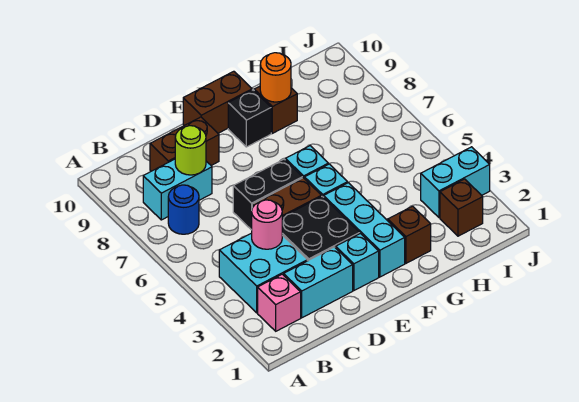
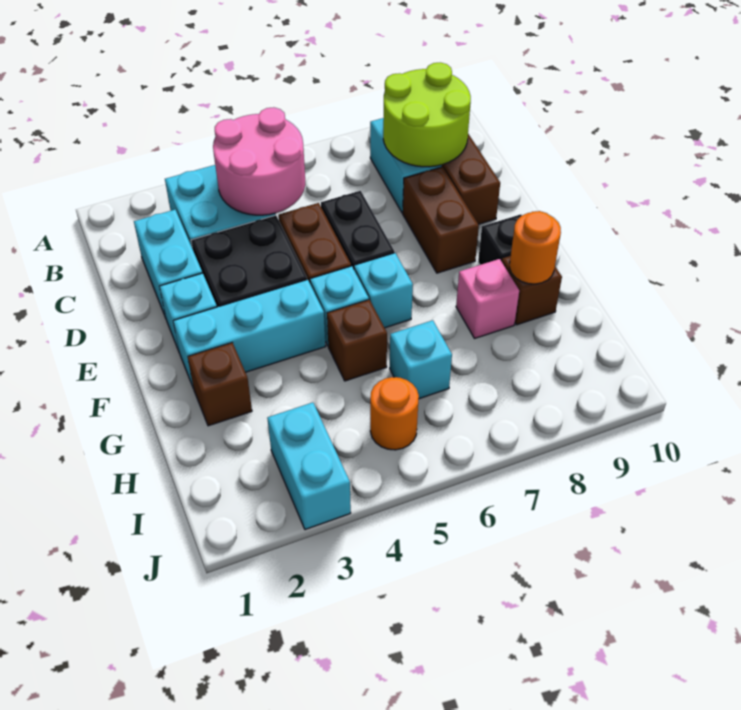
pink 1x1 brick [258,274,301,331] -> pink 1x1 brick moved to [456,259,519,339]
blue 1x1 round brick [168,185,199,234] -> none
pink 1x1 round brick [252,200,282,249] -> pink 2x2 round brick [213,107,305,215]
lime 1x1 round brick [175,126,206,175] -> lime 2x2 round brick [383,63,471,167]
brown 1x2 brick [183,71,252,133] -> brown 1x2 brick moved to [403,167,479,273]
none -> cyan 1x1 brick [390,320,452,399]
brown 1x1 brick [440,179,483,236] -> brown 1x1 brick moved to [327,300,387,381]
none -> orange 1x1 round brick [370,377,419,450]

